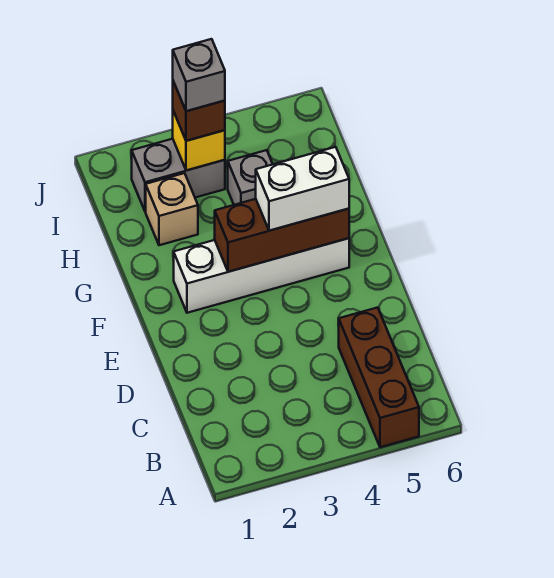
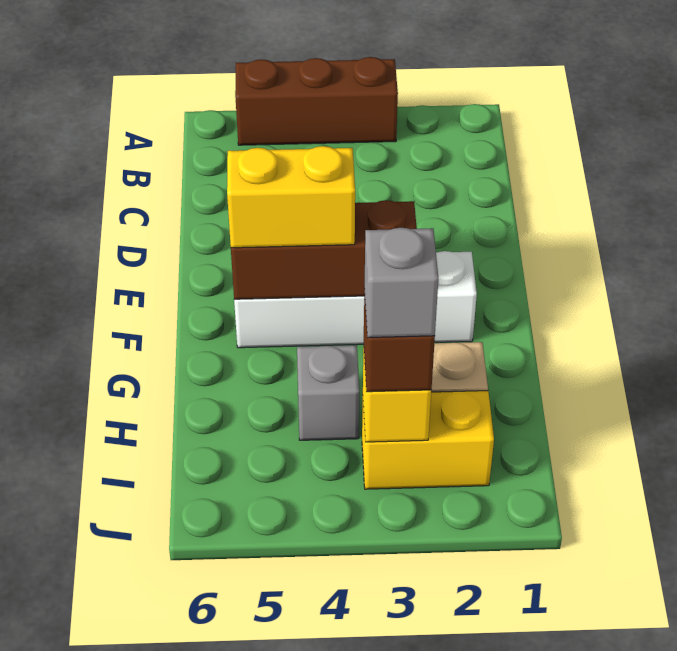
brown 1x3 brick [338,308,419,447] -> brown 1x3 brick turned to [235,57,398,145]
white 1x2 brick [256,147,349,231] -> yellow 1x2 brick [227,146,355,248]
grey 1x2 brick [132,139,225,212] -> yellow 1x2 brick [362,391,494,489]

